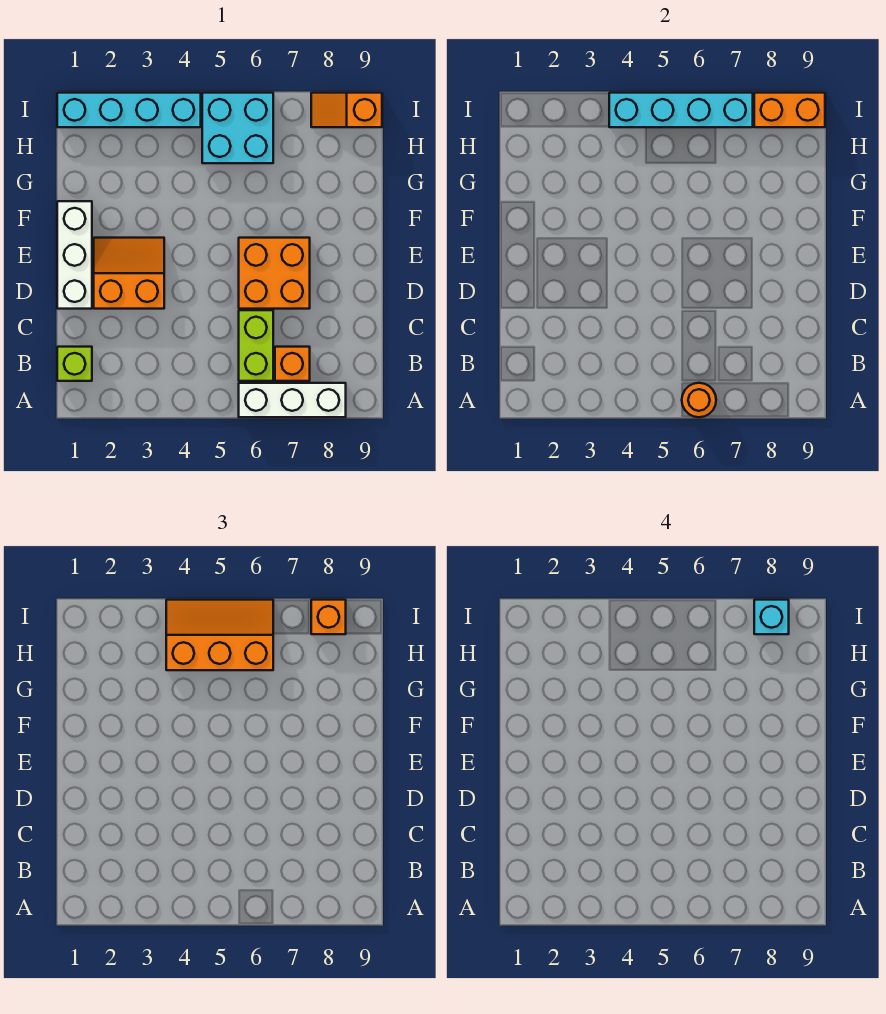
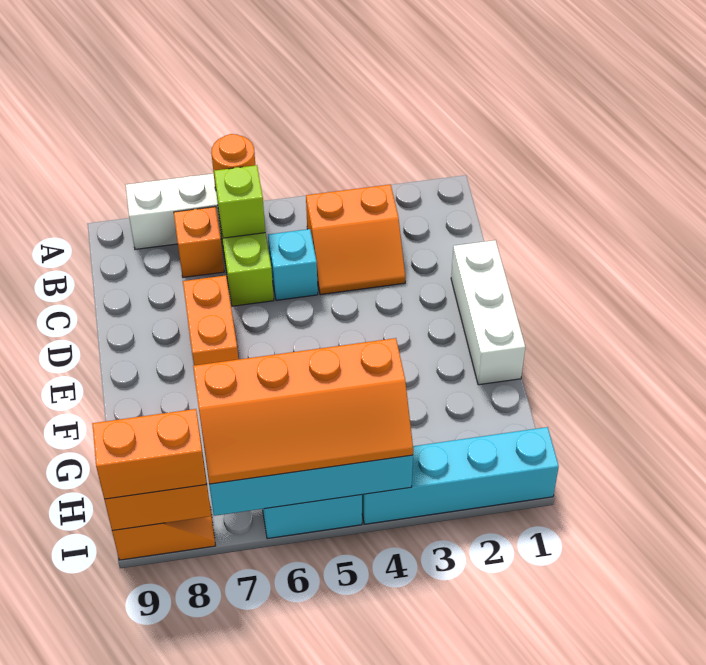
lime 1x1 brick [57,347,92,381] -> lime 1x1 brick moved to [214,165,265,238]
orange 2x2 slope [94,238,164,309] -> orange 2x2 slope moved to [306,184,405,295]
orange 2x2 brick [239,238,310,309] -> orange 1x2 brick [183,275,238,365]
orange 2x3 slope [166,600,273,670] -> orange 2x4 slope [193,338,413,484]
orange 1x1 brick [311,600,346,634] -> orange 1x2 brick [92,409,207,499]
cyan 1x1 brick [754,600,789,634] -> cyan 1x1 brick moved to [268,229,318,300]

